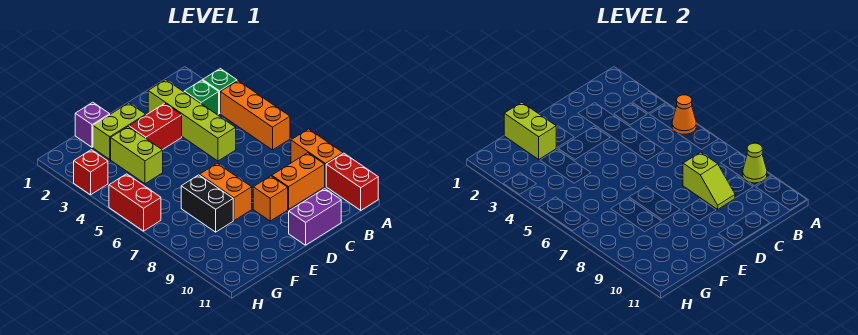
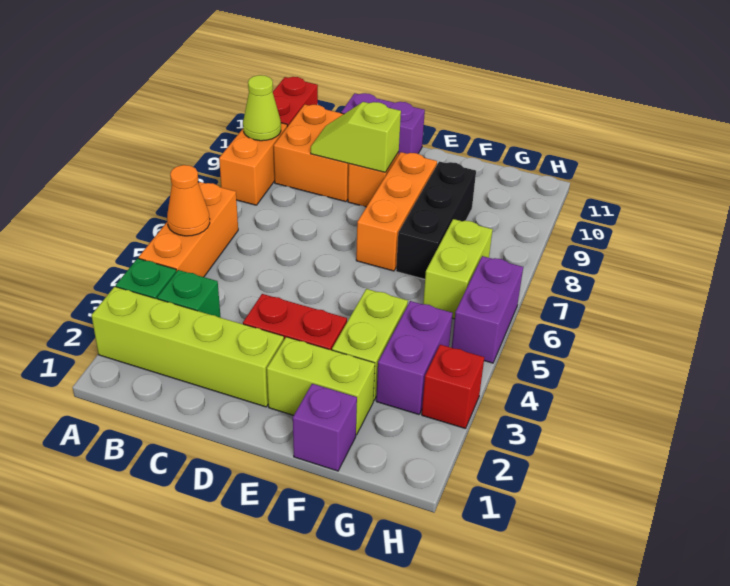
orange 1x2 brick [272,153,325,209] -> orange 2x2 brick [274,105,349,202]
lime 1x4 brick [148,80,236,161] -> lime 1x4 brick turned to [91,287,284,407]
lime 1x2 slope [683,152,735,209] -> lime 1x2 slope turned to [311,102,401,172]
orange 1x2 brick [200,163,252,221] -> orange 1x3 brick [356,152,437,271]
lime 1x2 brick [504,102,556,159] -> lime 1x2 brick moved to [423,219,493,319]
black 1x2 brick [181,175,233,232] -> black 1x3 brick [396,161,476,279]
none -> purple 1x2 brick [376,301,453,414]
red 1x2 brick [109,174,161,231] -> purple 1x2 brick [452,256,523,363]

